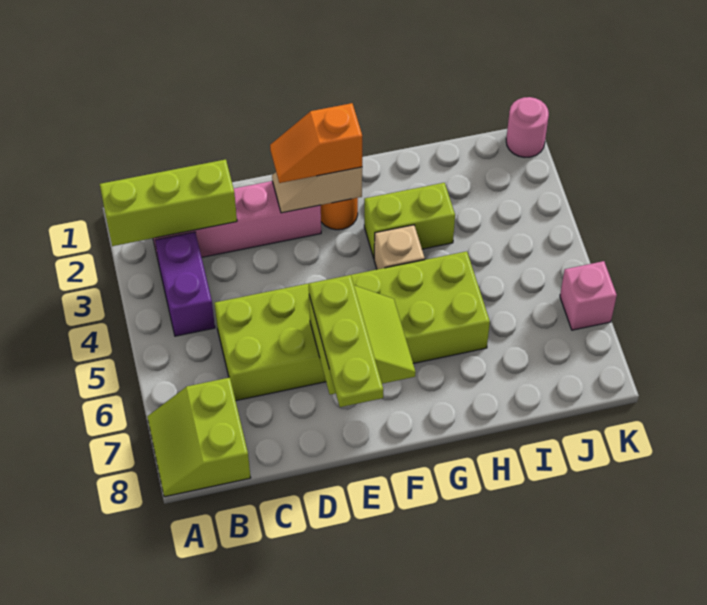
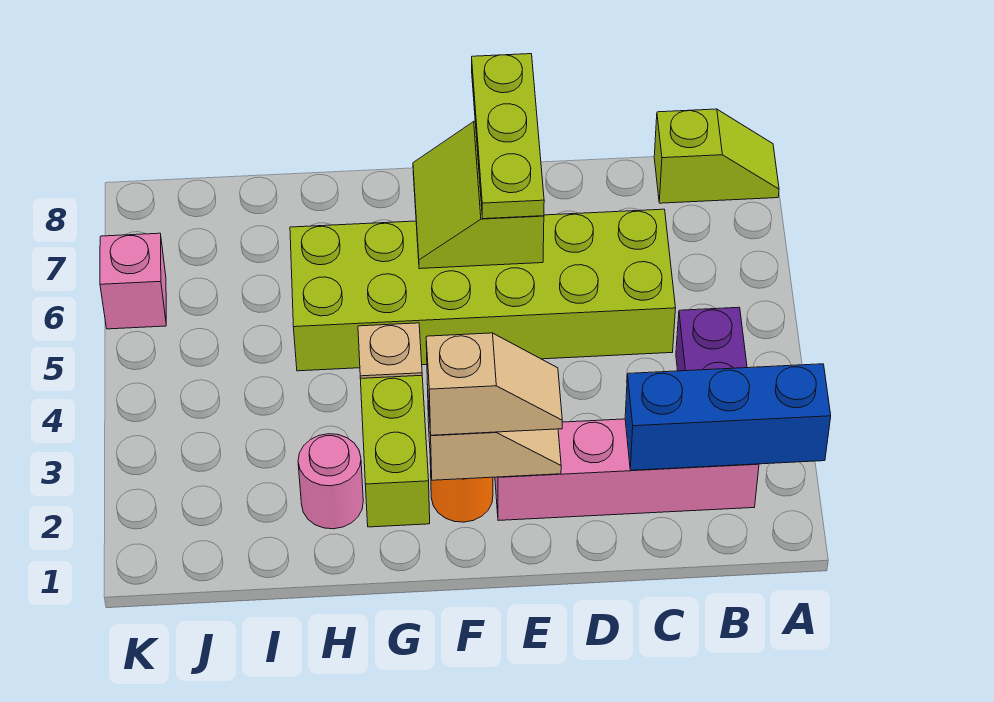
lime 1x3 brick [100,159,237,246] -> blue 1x3 brick [625,364,831,470]
lime 2x2 slope [147,377,251,497] -> lime 1x2 slope [654,109,779,203]
orange 1x2 slope [270,103,362,183] -> tan 1x2 slope [426,333,562,435]
lime 1x2 brick [364,183,455,258] -> lime 1x2 brick turned to [360,375,430,527]
pink 1x1 round brick [506,97,549,157] -> pink 1x1 round brick moved to [298,434,363,529]

